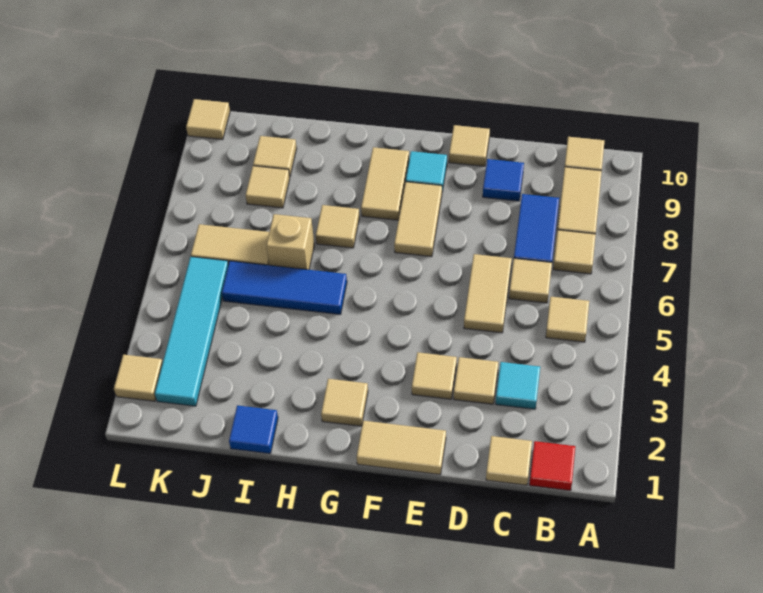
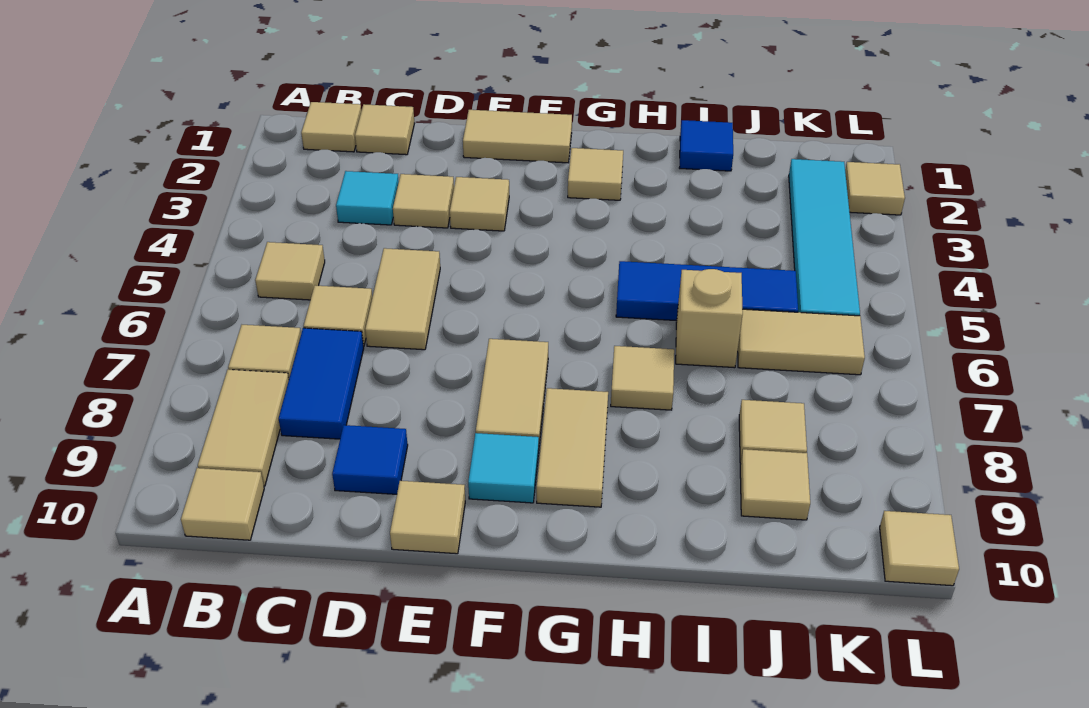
red 1x1 tile [529,441,576,491] -> tan 1x1 tile [301,102,361,152]

